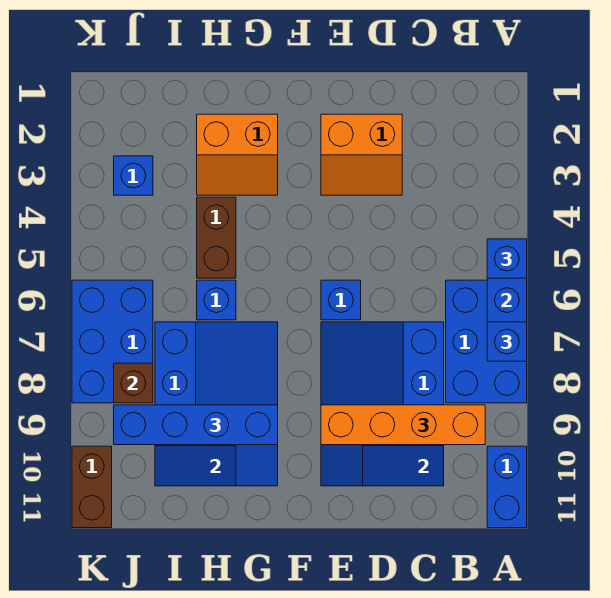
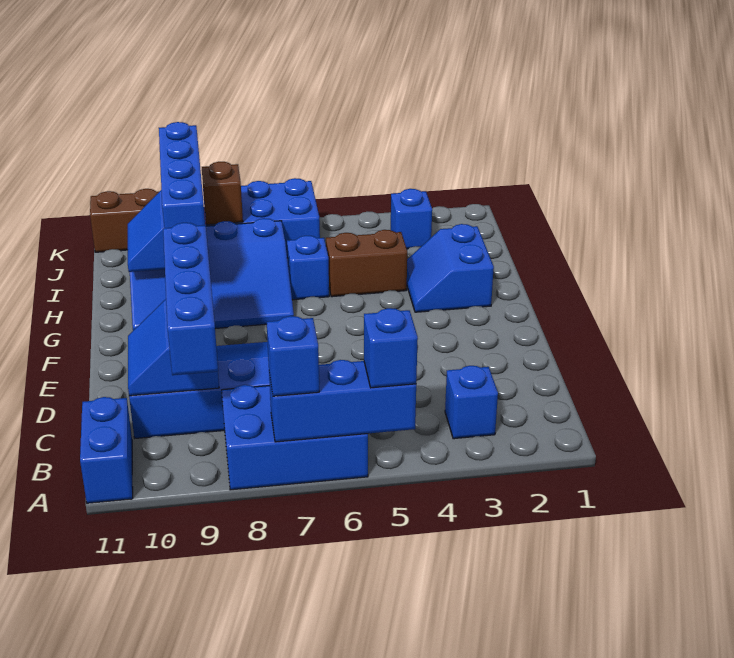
blue 1x2 brick [487,446,527,528] -> blue 1x2 brick turned to [80,397,133,503]
orange 1x4 brick [321,405,485,445] -> blue 1x4 brick [163,223,218,375]
orange 2x2 slope [321,114,402,195] -> none
blue 1x1 brick [321,280,361,320] -> blue 1x1 brick moved to [445,366,498,439]
orange 2x2 slope [197,114,278,195] -> blue 2x2 slope [407,224,494,312]

